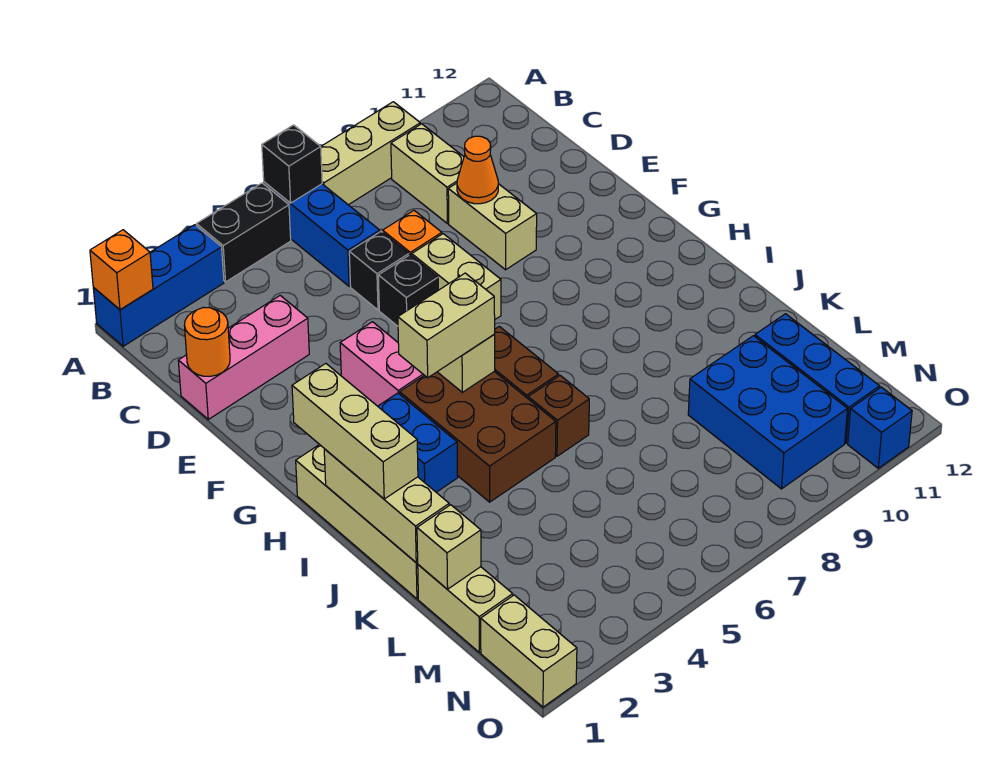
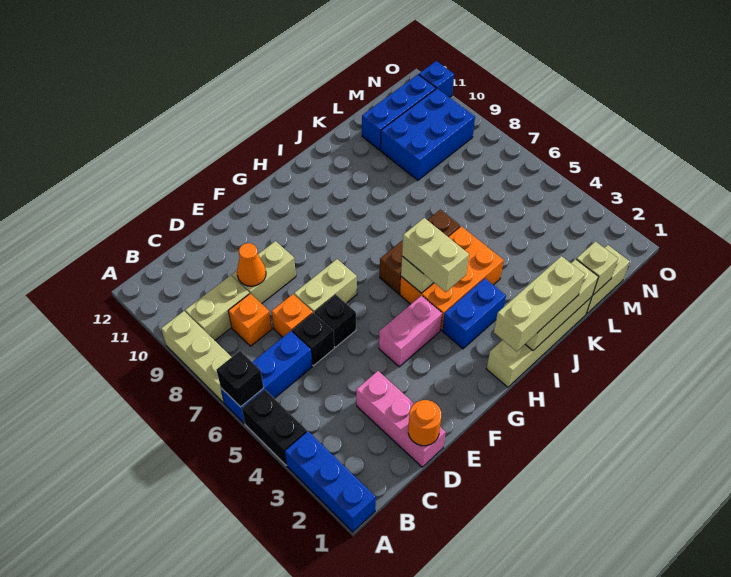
orange 1x1 brick [90,230,153,310] -> orange 1x1 brick moved to [228,293,272,346]
brown 2x3 brick [400,372,556,502] -> orange 2x3 brick [400,226,504,330]
tan 1x2 brick [481,595,577,707] -> none

